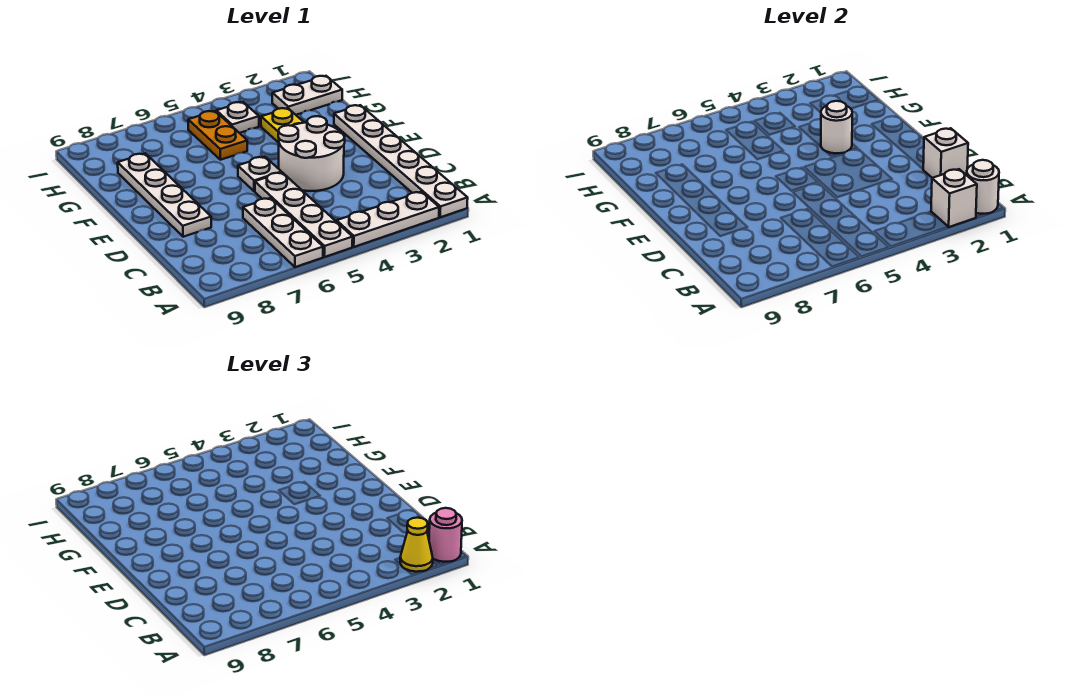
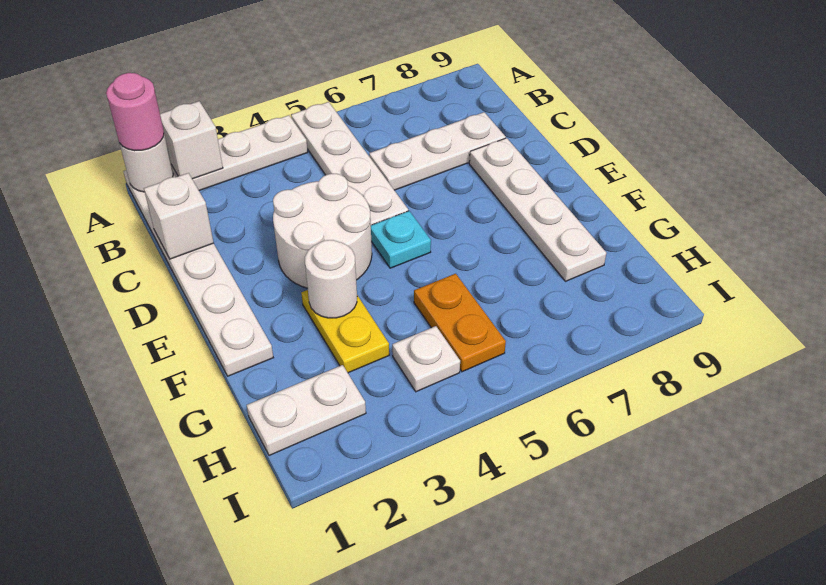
yellow 1x1 cone [400,518,433,572] -> none
white 1x3 plate [243,198,323,267] -> white 1x3 plate turned to [369,112,506,190]
white 1x1 plate [238,157,281,191] -> cyan 1x1 plate [371,211,431,268]

